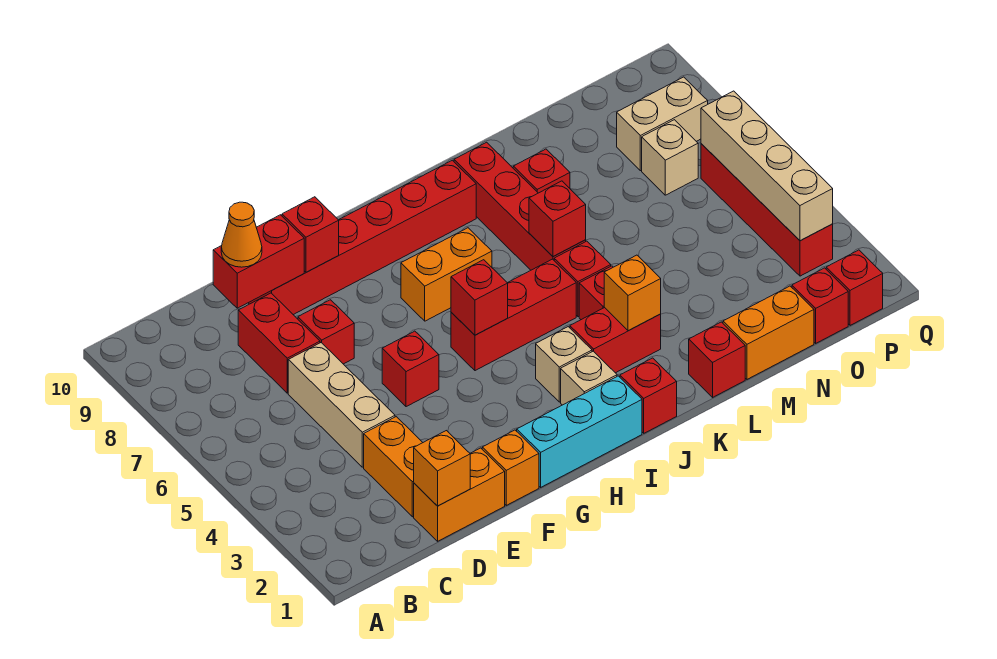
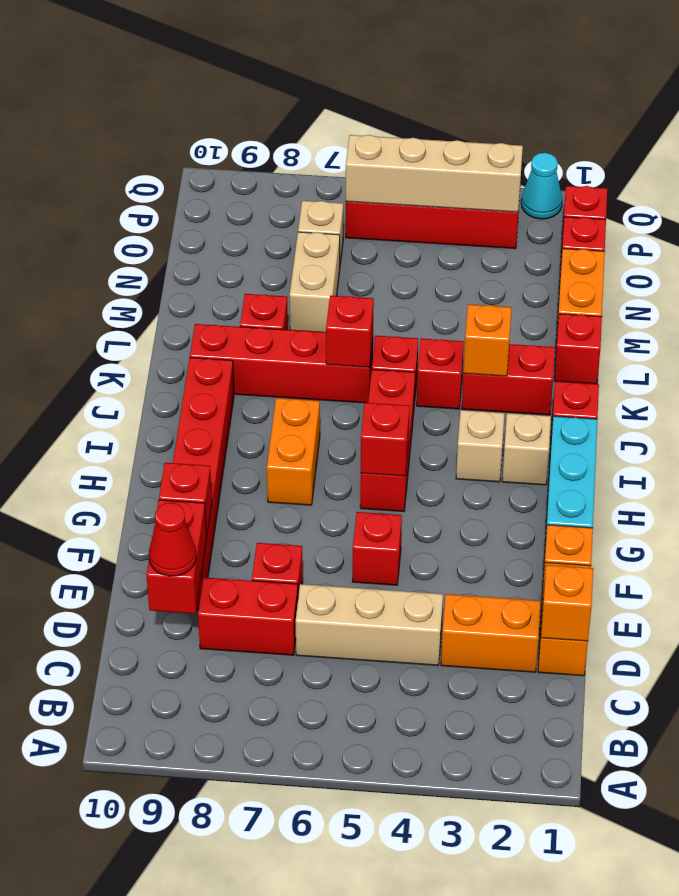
orange 1x1 cone [221,202,262,267] -> red 1x1 cone [149,503,196,576]
red 1x2 brick [570,307,661,373] -> red 1x2 brick turned to [462,344,555,415]
tan 1x2 brick [617,77,708,171] -> tan 1x2 brick moved to [290,232,340,332]
none -> cyan 1x1 cone [521,153,562,219]

